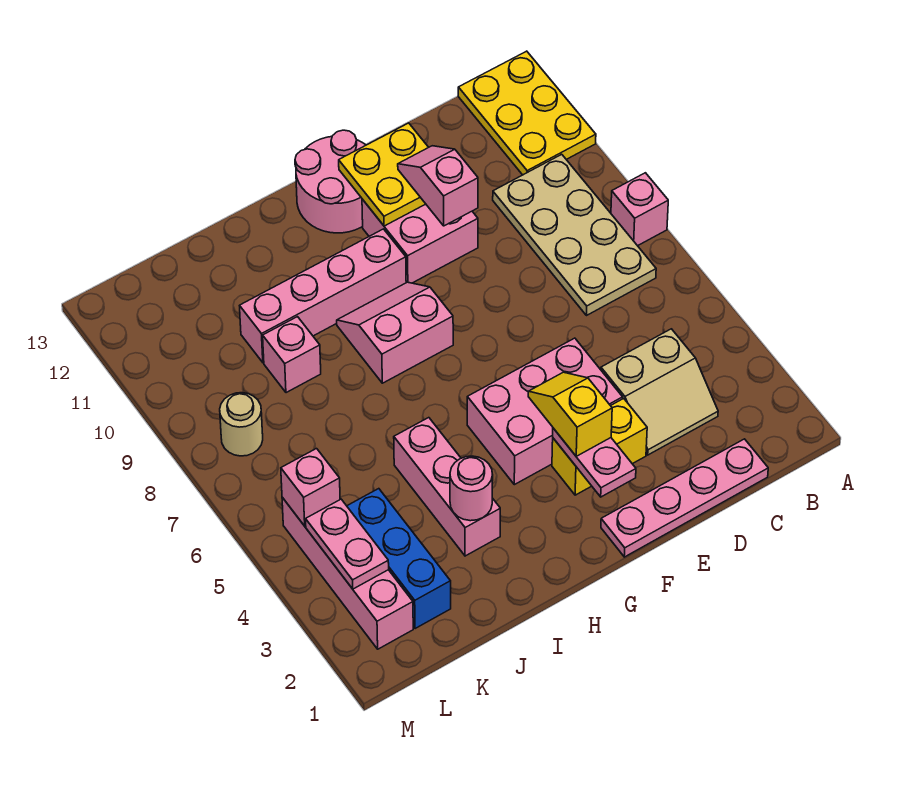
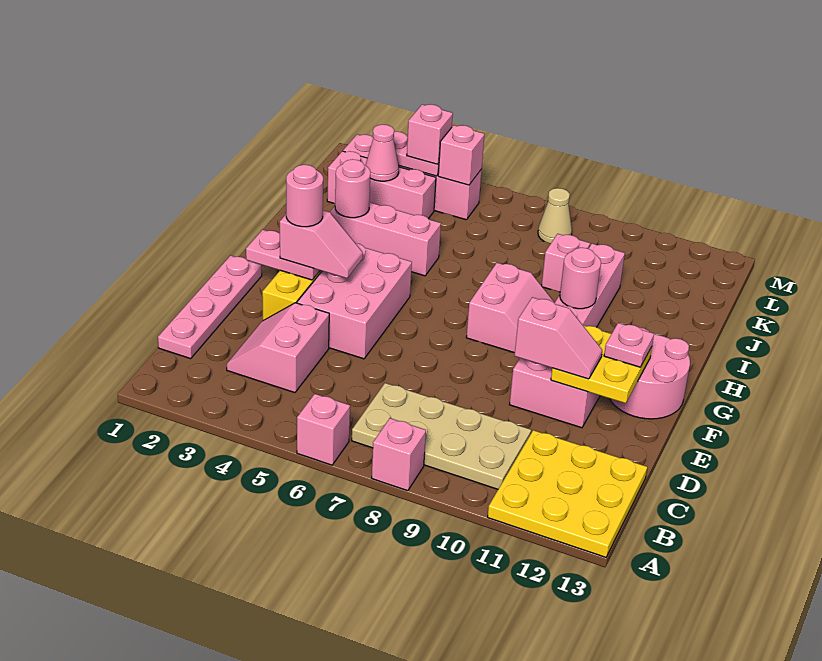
none -> pink 1x1 brick [297,394,350,465]
yellow 2x3 plate [458,51,596,175] -> yellow 3x3 plate [488,430,647,557]
tan 2x2 slope [601,329,718,455] -> pink 2x2 slope [227,303,329,393]
yellow 1x2 slope [528,372,612,456] -> pink 1x2 slope [280,210,363,278]
none -> pink 1x1 round brick [286,165,323,227]
none -> pink 1x1 plate [604,323,654,367]
none -> pink 1x1 round brick [560,248,601,309]
blue 1x3 brick [347,489,451,629] -> pink 1x3 brick [327,151,436,219]
none -> pink 1x1 cone [366,125,399,181]
none -> pink 1x1 brick [407,105,453,164]
tan 1x1 round brick [220,393,263,456] -> tan 1x1 cone [538,188,572,244]

